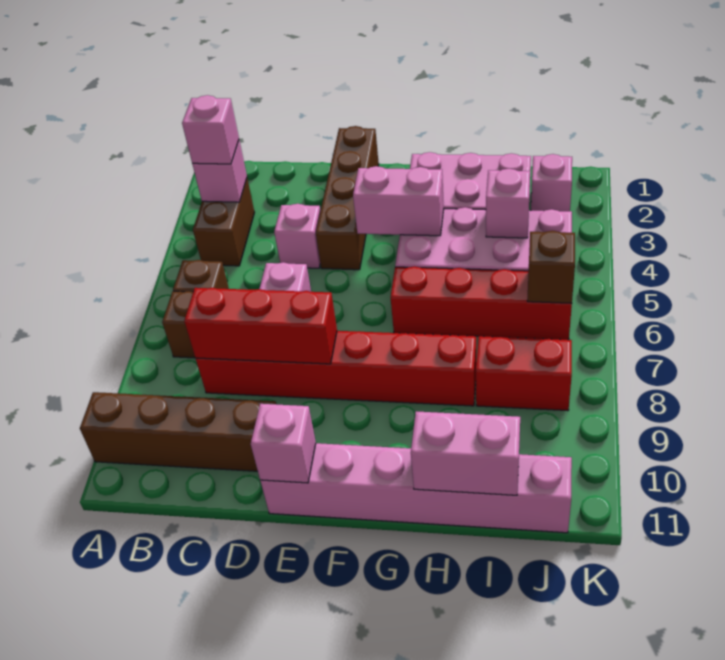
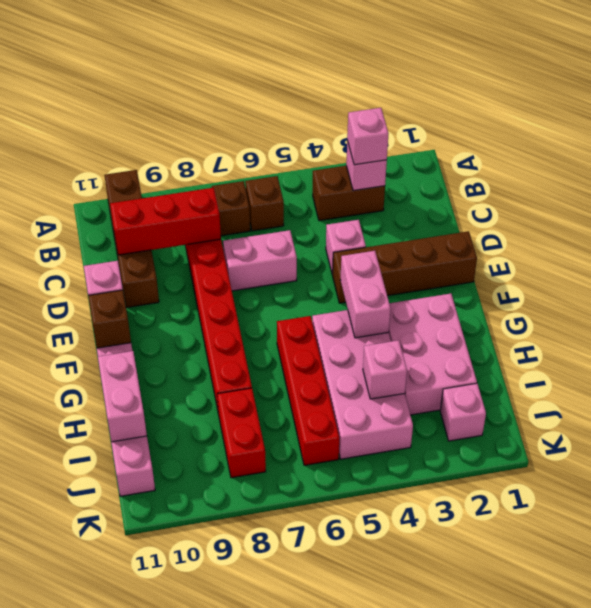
red 1x3 brick [184,288,337,364] -> red 1x3 brick turned to [110,188,221,255]
brown 1x1 brick [527,231,575,303] -> brown 1x1 brick moved to [88,290,131,348]

